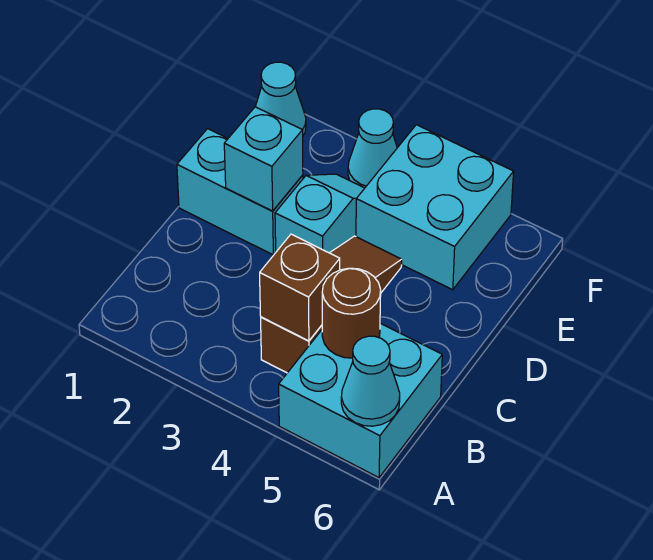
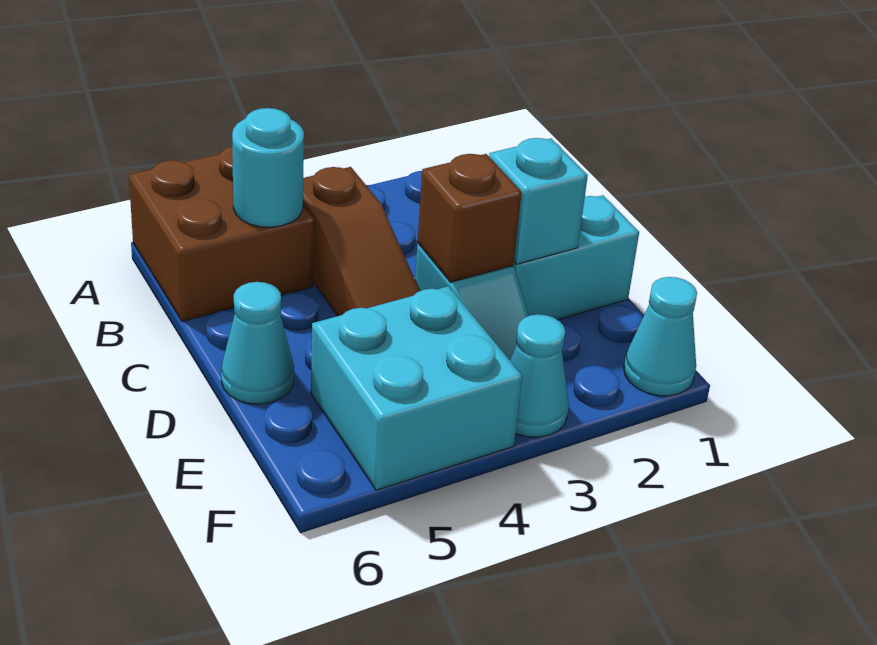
cyan 2x2 brick [279,323,442,478] -> brown 2x2 brick [129,146,314,321]
cyan 1x1 cone [341,336,400,426] -> cyan 1x1 cone moved to [221,282,294,404]
brown 1x1 brick [260,234,340,341] -> brown 1x1 brick moved to [418,154,522,282]
brown 1x1 round brick [322,268,381,358] -> cyan 1x1 round brick [232,108,304,227]

